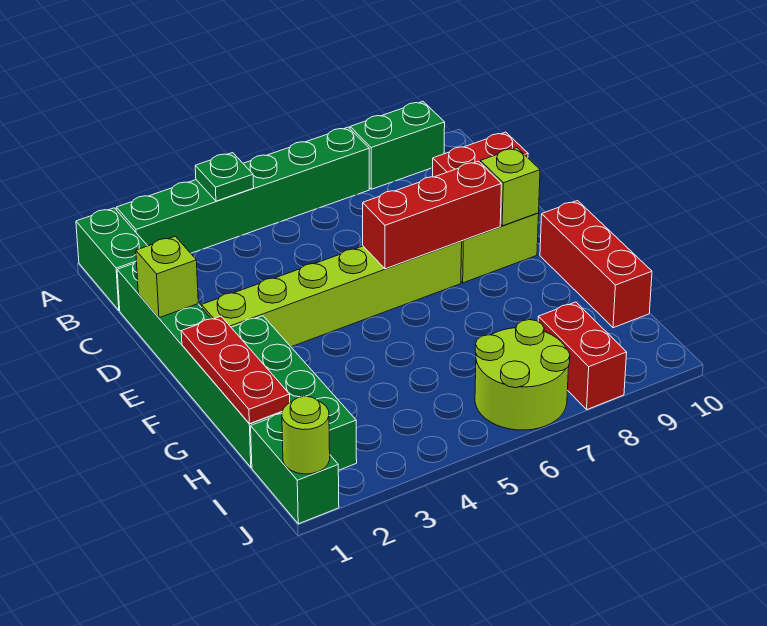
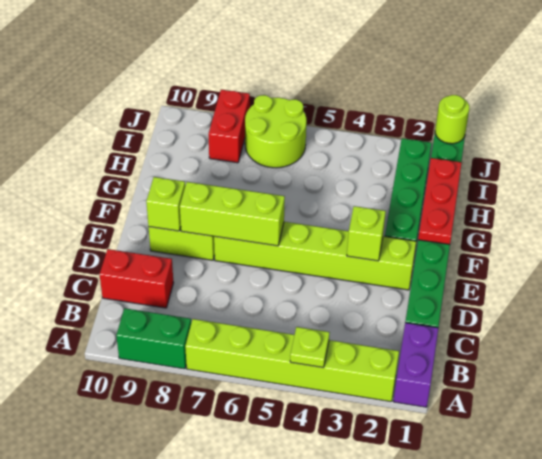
green 1x2 brick [76,208,147,311] -> purple 1x2 brick [394,323,438,407]
green 1x6 brick [116,127,369,253] -> lime 1x6 brick [185,319,399,402]
green 1x1 plate [195,153,254,201] -> lime 1x1 plate [290,327,330,368]
lime 1x1 brick [136,236,198,318] -> lime 1x1 brick moved to [347,206,386,261]
red 1x3 brick [363,161,501,269] -> lime 1x3 brick [180,182,285,246]
red 1x3 brick [540,201,652,328] -> none

